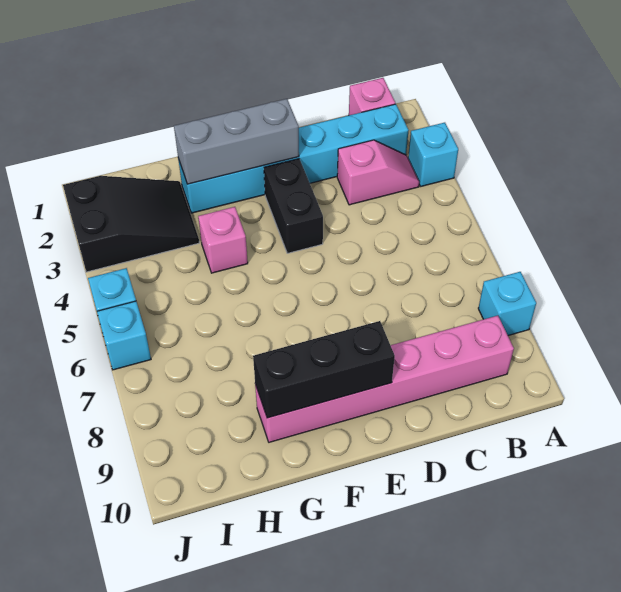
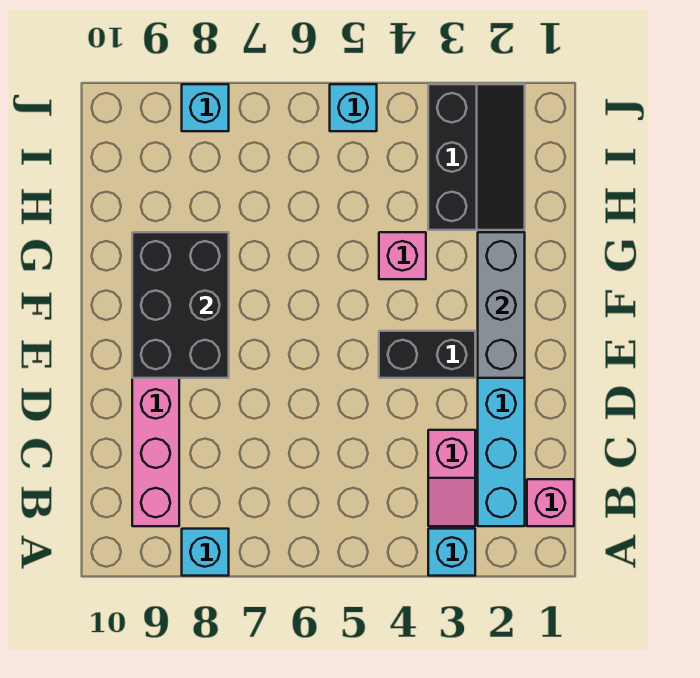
black 1x3 brick [253,321,395,418] -> black 2x3 brick [132,232,229,378]
black 2x3 slope [63,176,199,272] -> black 2x3 slope turned to [428,84,525,230]
cyan 1x1 brick [97,301,151,370] -> cyan 1x1 brick moved to [182,84,229,131]

